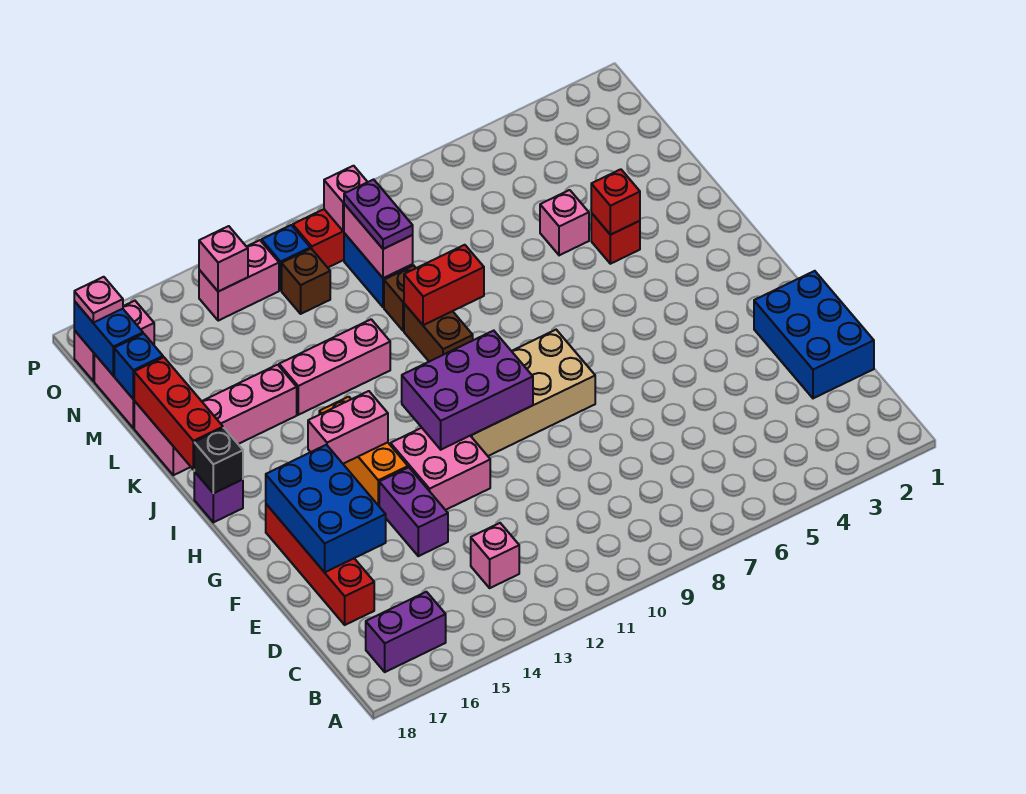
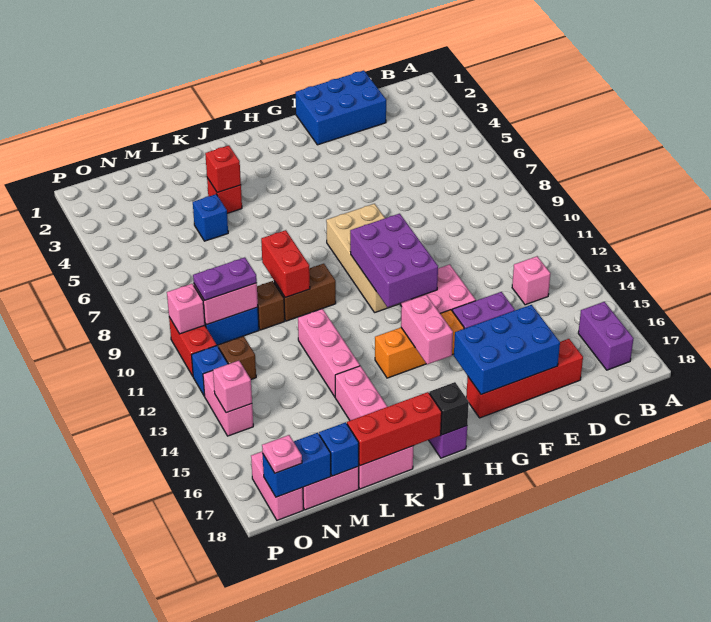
pink 1x1 brick [540,190,589,255] -> blue 1x1 brick [193,194,228,241]

